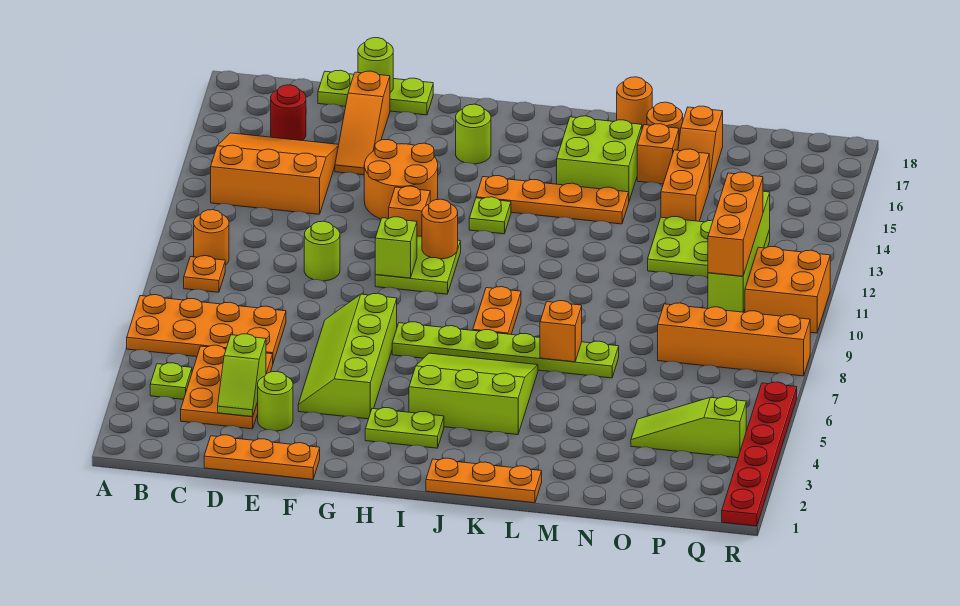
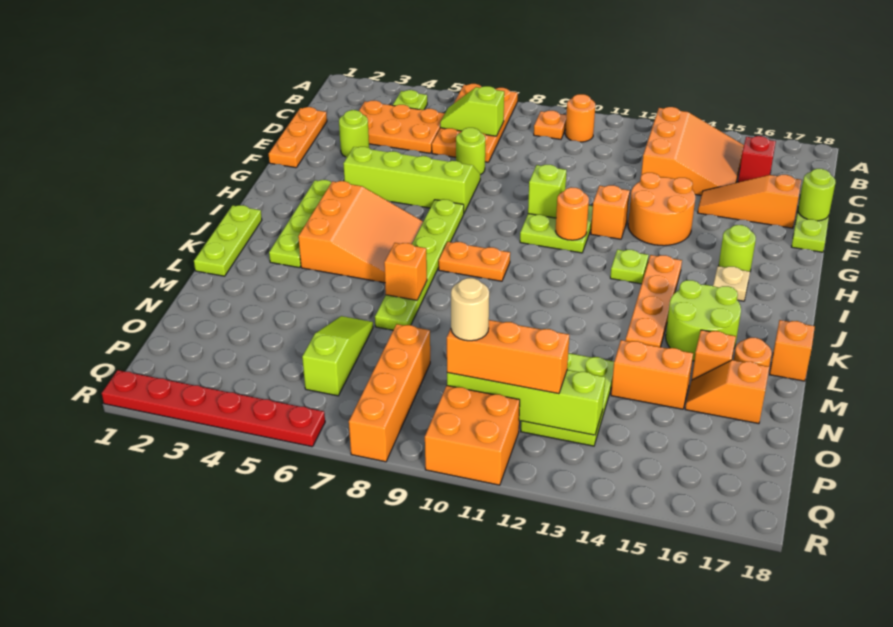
red 1x1 round brick [271,85,306,141] -> red 1x1 brick [738,136,776,182]
lime 1x2 slope [218,334,266,417] -> lime 1x2 slope moved to [440,86,504,136]
lime 1x1 round brick [304,221,340,281] -> lime 1x1 round brick moved to [456,128,485,175]
lime 1x2 plate [365,408,444,448] -> lime 1x4 plate [269,180,331,268]
lime 3x3 slope [409,353,538,435] -> orange 3x3 slope [298,181,423,283]
none -> tan 1x1 plate [713,266,750,301]
orange 1x3 plate [426,458,542,503] -> lime 1x3 plate [194,205,262,276]
lime 2x2 brick [557,116,642,201] -> lime 2x2 round brick [666,280,741,361]
orange 1x1 round brick [617,77,652,129] -> orange 1x1 brick [770,320,815,381]
lime 1x3 slope [631,397,746,458] -> lime 1x3 slope moved to [302,316,373,396]
none -> tan 1x1 round brick [451,278,489,341]

